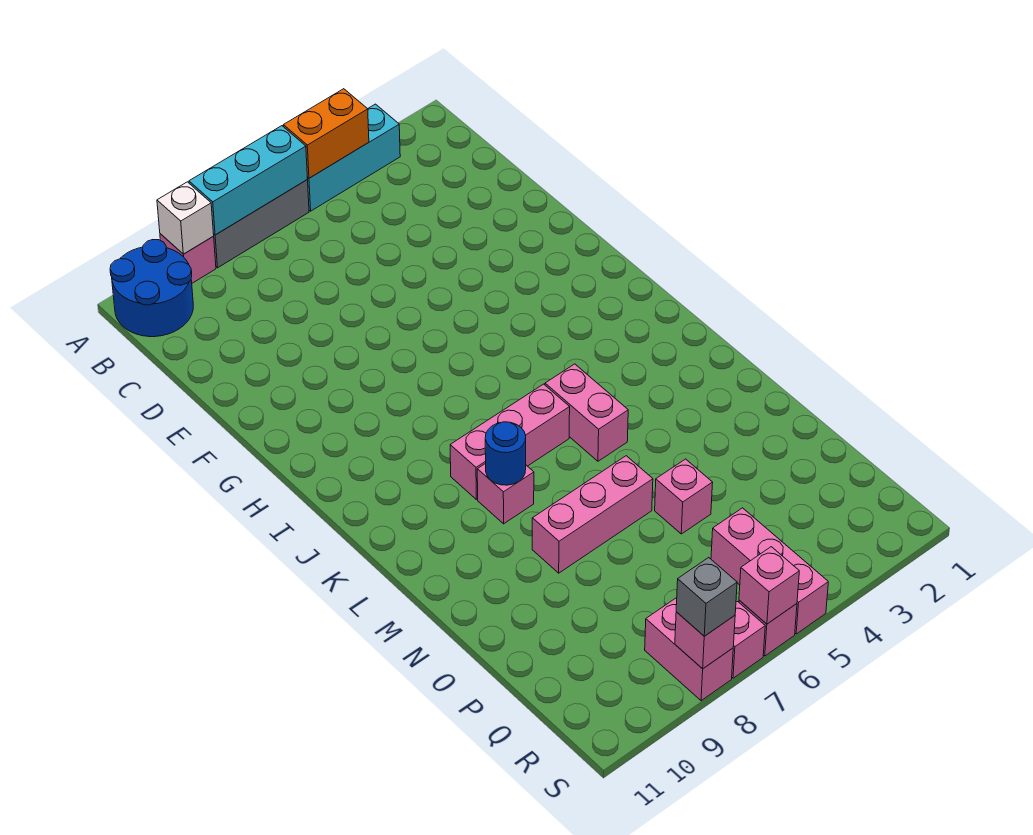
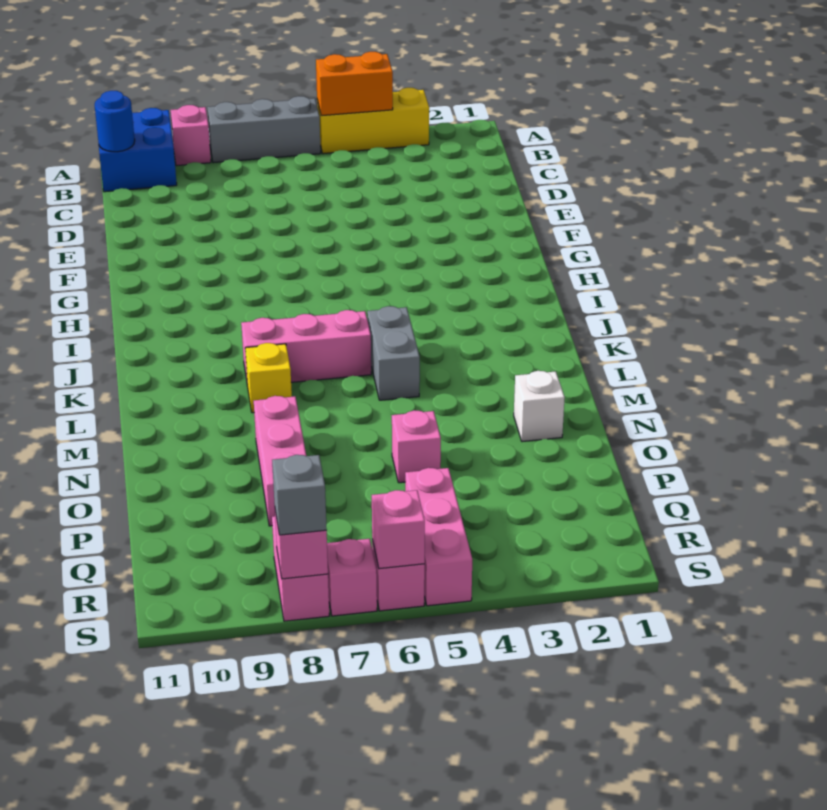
cyan 1x3 brick [307,104,400,211] -> yellow 1x3 brick [317,88,429,154]
cyan 1x3 brick [189,126,307,235] -> none
white 1x1 brick [157,182,214,254] -> white 1x1 brick moved to [514,371,565,442]
blue 2x2 round brick [110,240,193,337] -> blue 2x2 brick [99,108,177,192]
pink 1x2 brick [545,364,628,461] -> grey 1x2 brick [367,306,420,400]
pink 1x1 brick [477,463,534,524] -> yellow 1x1 brick [245,343,292,413]
blue 1x1 round brick [485,422,526,485] -> blue 1x1 round brick moved to [95,91,135,152]
pink 1x3 brick [532,456,653,573] -> pink 1x3 brick turned to [254,396,306,526]

